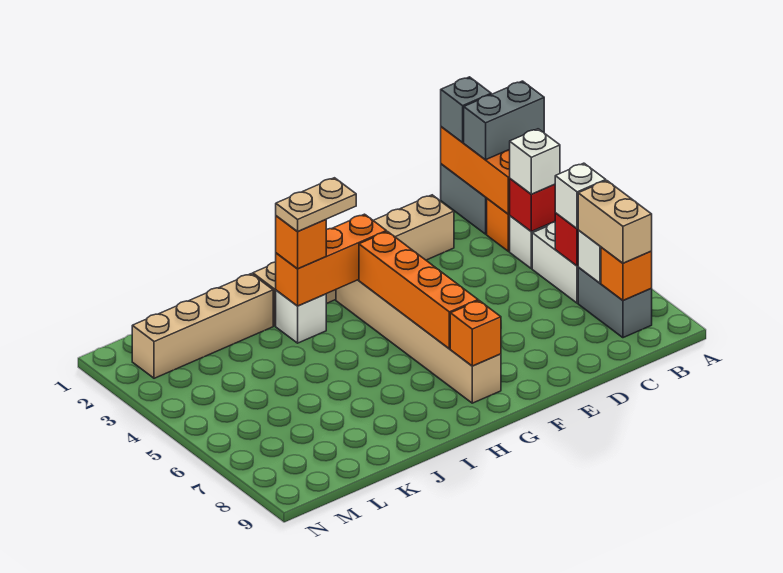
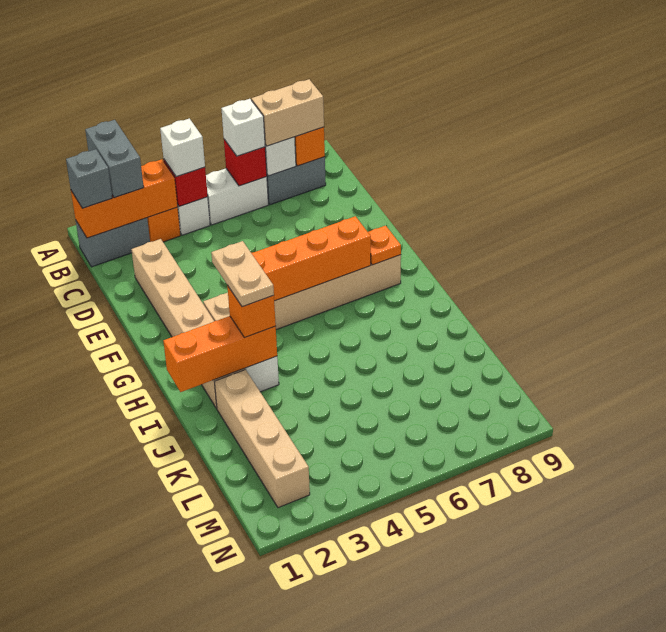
orange 1x3 brick [276,214,386,306] -> orange 1x3 brick turned to [163,316,277,392]
orange 1x1 brick [450,301,501,366] -> orange 1x1 plate [368,226,401,265]

